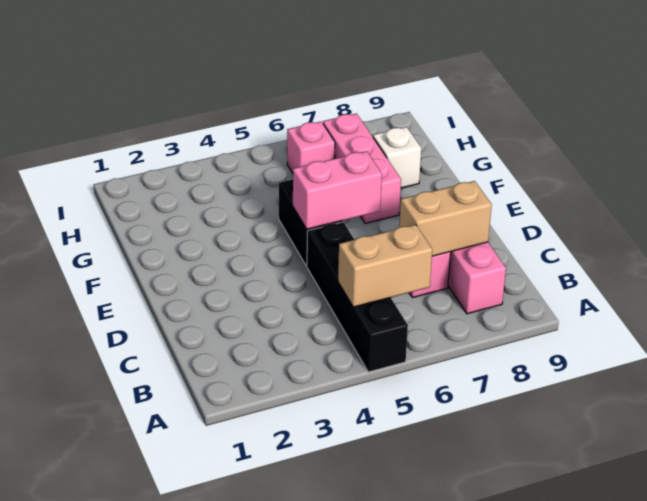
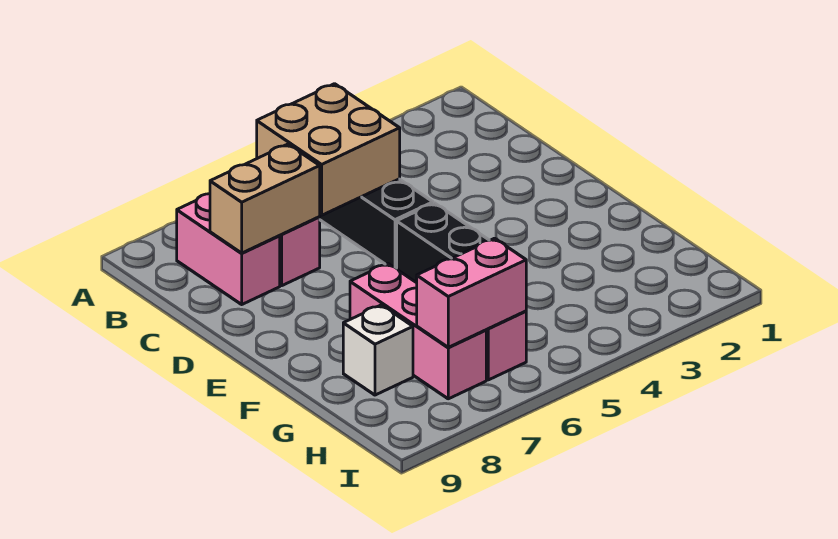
tan 1x2 brick [338,225,432,307] -> tan 2x2 brick [257,84,400,215]
pink 1x2 brick [293,151,382,229] -> pink 1x2 brick moved to [417,238,526,347]

